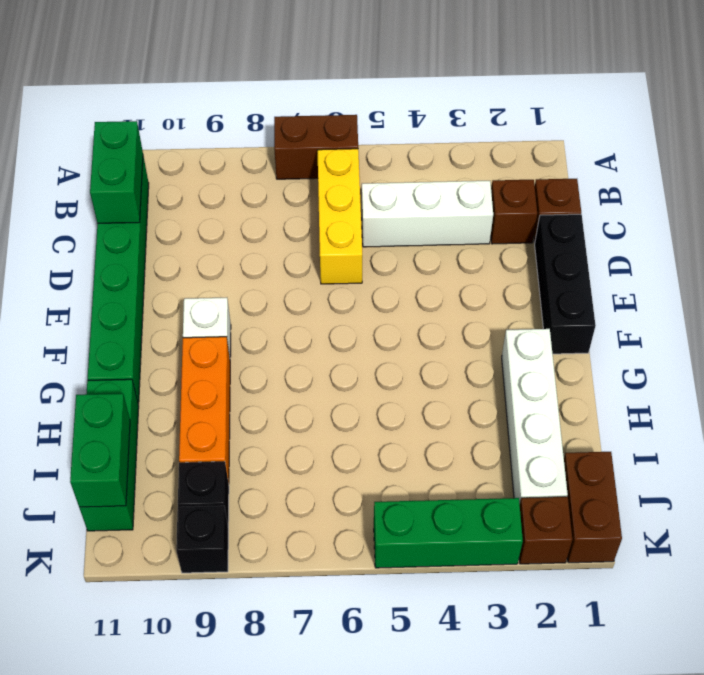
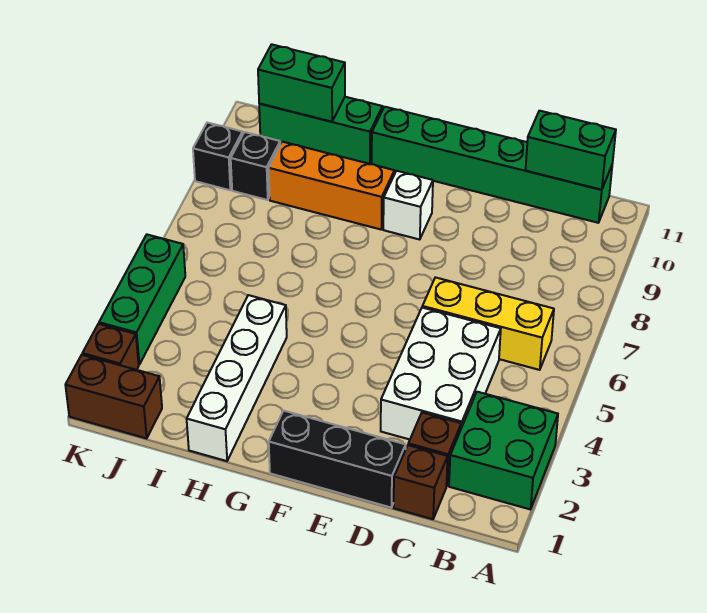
none -> green 2x2 brick [449,392,558,509]
brown 1x2 brick [274,115,358,179] -> none
white 1x3 brick [362,181,493,247] -> white 2x3 brick [381,308,501,439]
white 1x4 brick [502,329,568,504] -> white 1x4 brick turned to [187,295,287,461]

